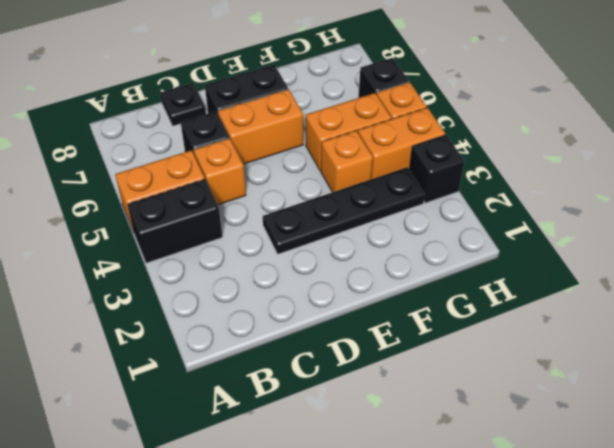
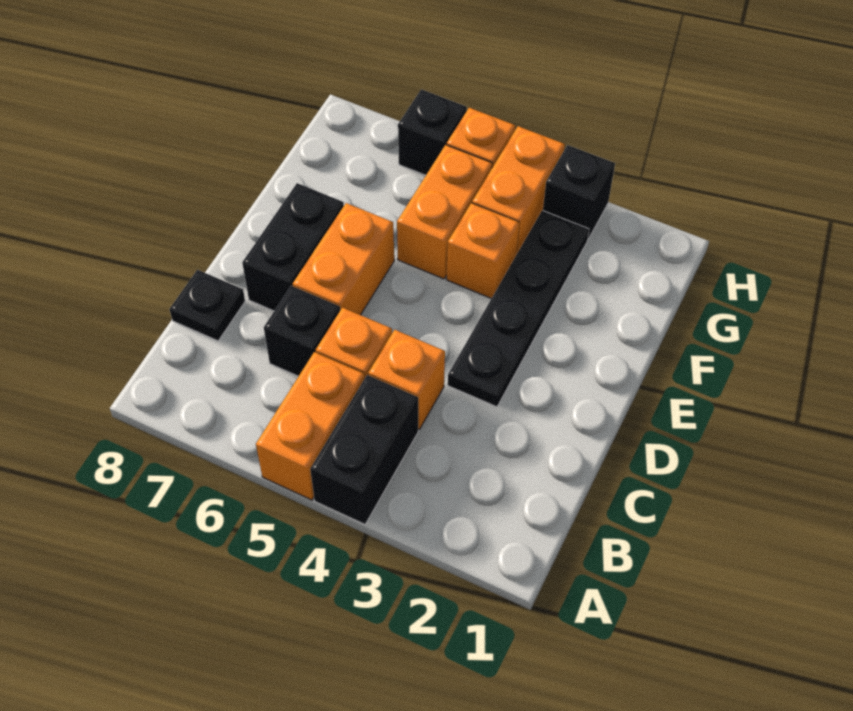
none -> orange 1x1 brick [368,330,445,429]

